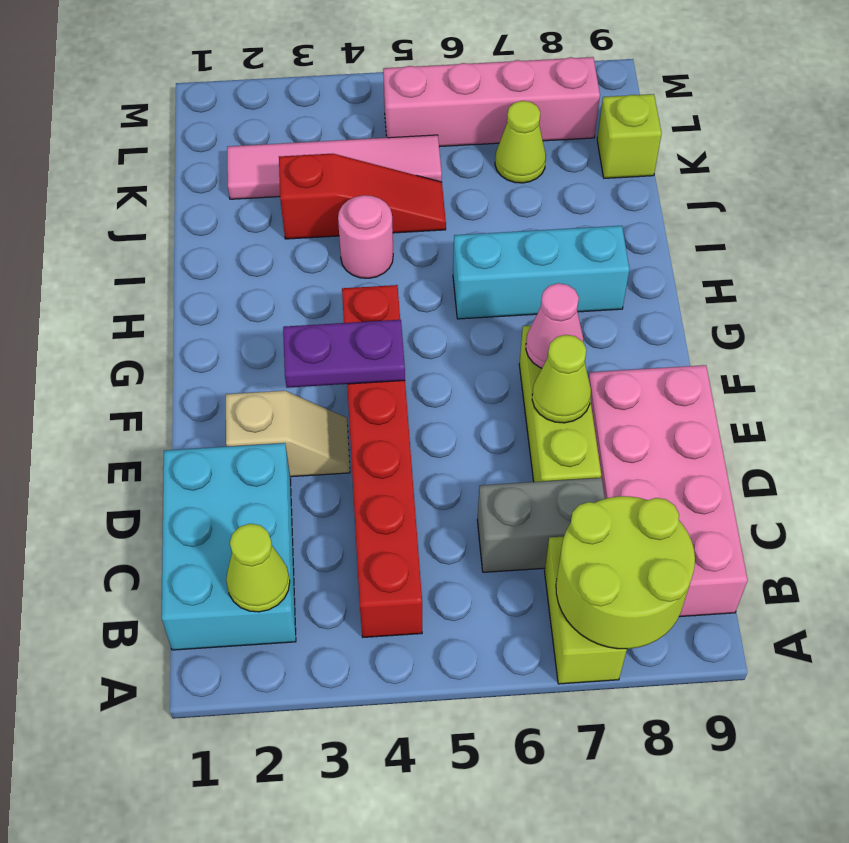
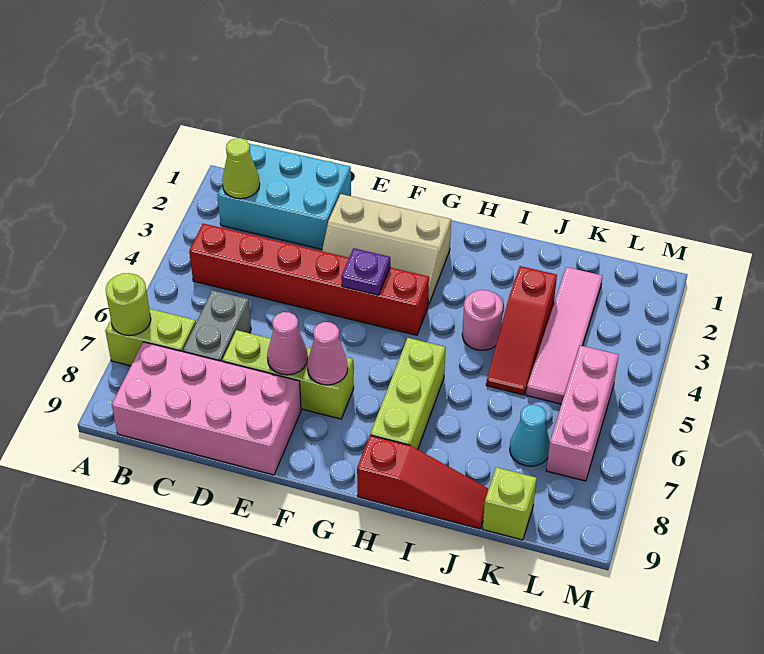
lime 2x2 round brick [556,496,695,649] -> lime 1x1 round brick [106,273,151,336]
tan 1x2 slope [226,391,350,477] -> tan 2x3 slope [322,194,451,306]
lime 1x1 cone [532,335,591,423] -> pink 1x1 cone [267,312,308,375]
purple 1x2 plate [283,320,405,388] -> purple 1x1 plate [341,248,390,295]
cyan 1x3 brick [453,226,629,319] -> lime 1x3 brick [370,338,446,449]
none -> red 1x3 slope [357,435,489,529]
lime 1x1 cone [495,101,546,183] -> cyan 1x1 cone [510,405,550,466]
pink 1x4 brick [383,57,600,147] -> pink 1x3 brick [546,345,619,481]

